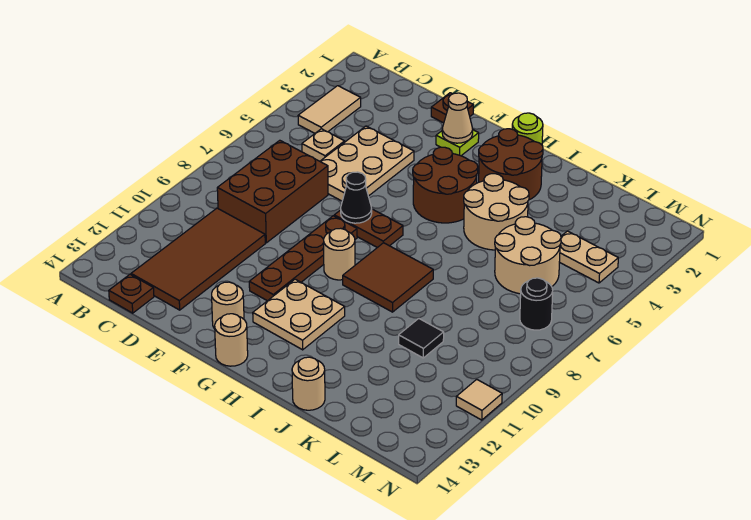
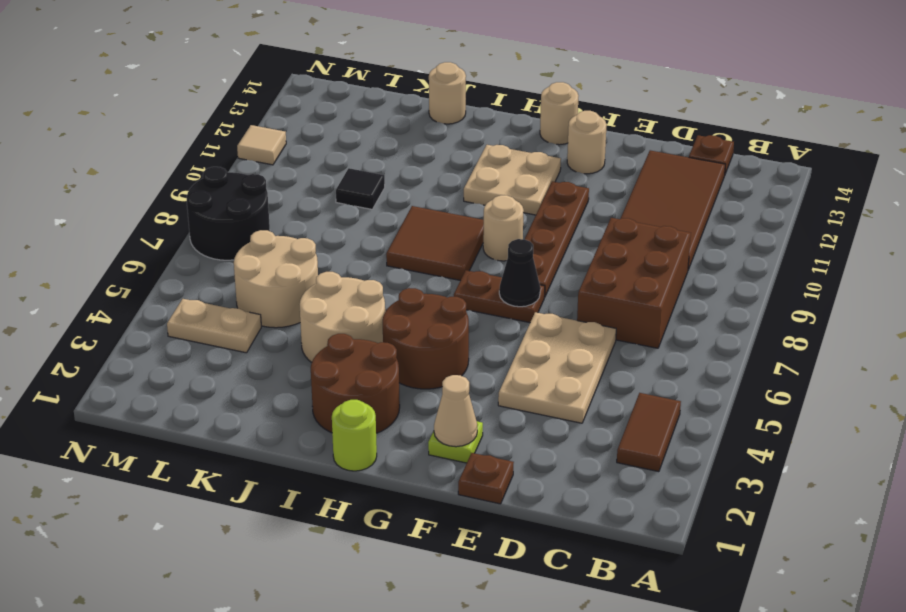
tan 1x2 tile [298,86,361,133] -> brown 1x2 tile [617,393,681,472]
tan 1x1 plate [302,129,345,161] -> none
black 1x1 round brick [520,278,553,330] -> black 2x2 round brick [187,167,270,260]

